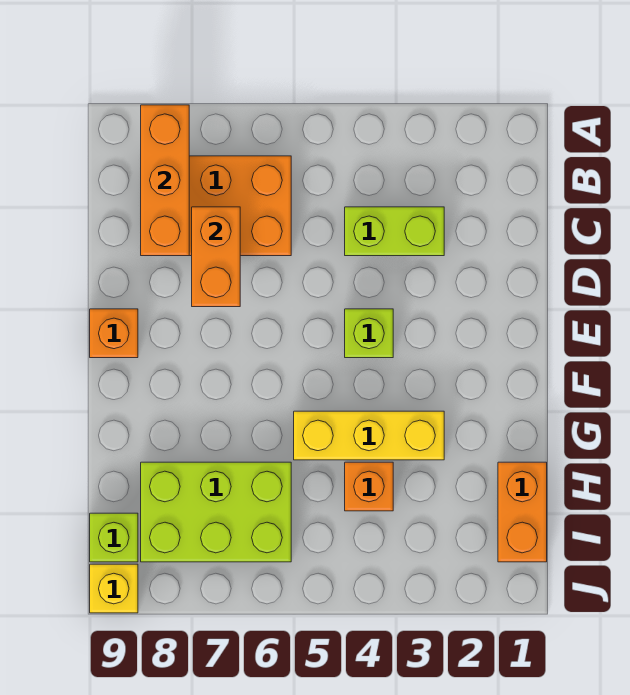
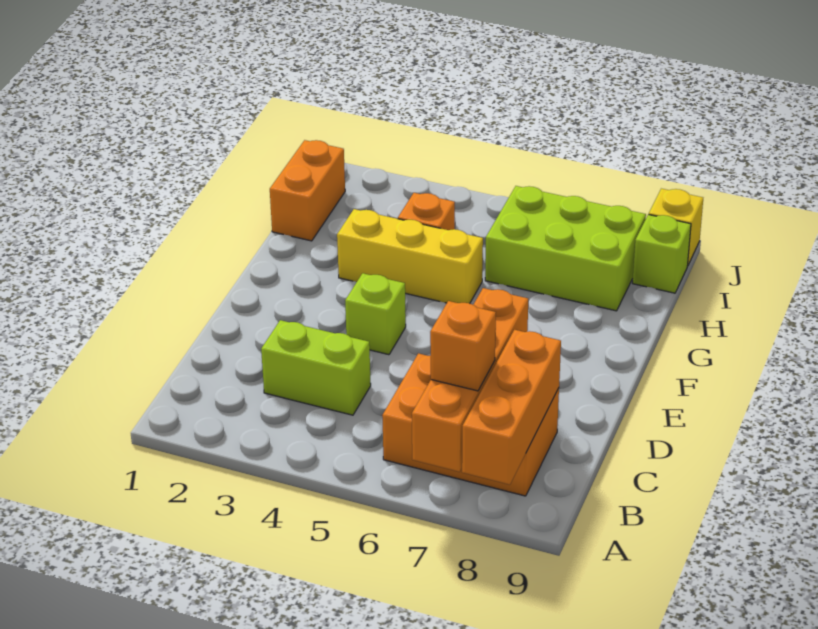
orange 1x2 brick [192,207,240,307] -> orange 1x4 brick [412,288,528,472]
orange 1x1 brick [90,309,138,358] -> orange 1x1 brick moved to [430,301,496,391]

